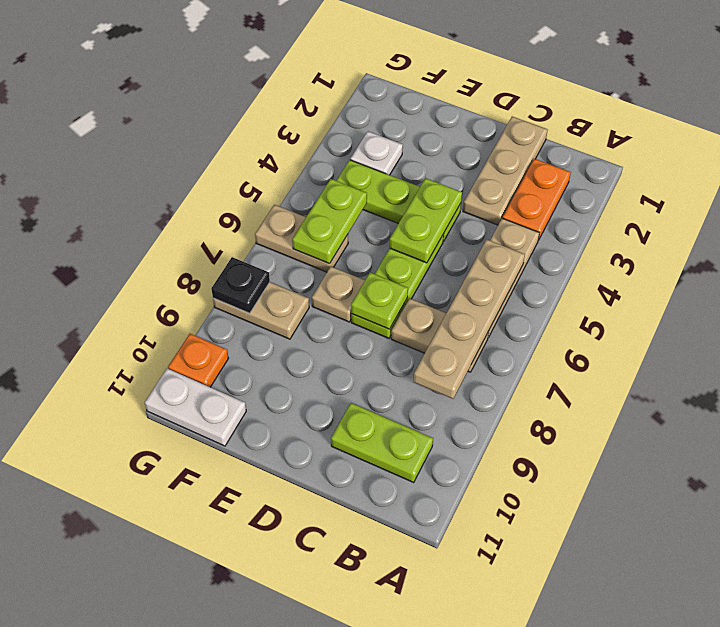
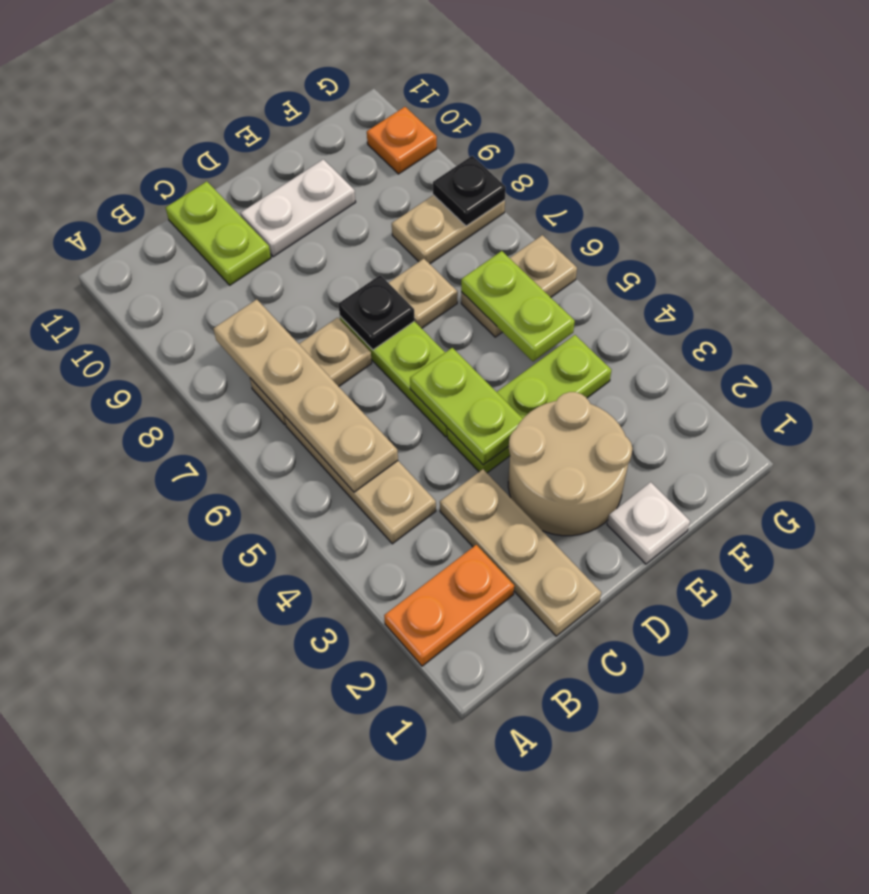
orange 1x2 plate [503,159,571,240] -> orange 1x2 plate turned to [384,545,514,666]
lime 1x2 plate [331,403,433,482] -> lime 1x2 plate turned to [166,181,271,285]
none -> tan 2x2 round brick [508,392,632,536]
lime 1x1 plate [351,273,408,329] -> black 1x1 plate [338,275,415,350]
white 1x1 plate [350,131,403,175] -> white 1x1 plate moved to [607,482,690,564]
white 1x2 plate [145,369,246,446] -> white 1x2 plate moved to [241,159,356,257]

